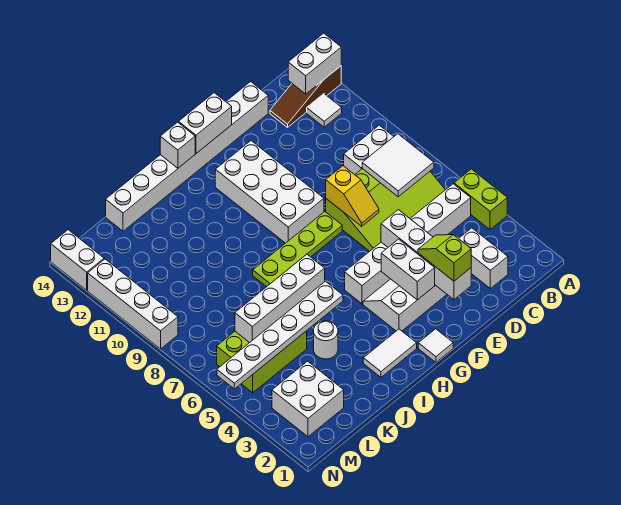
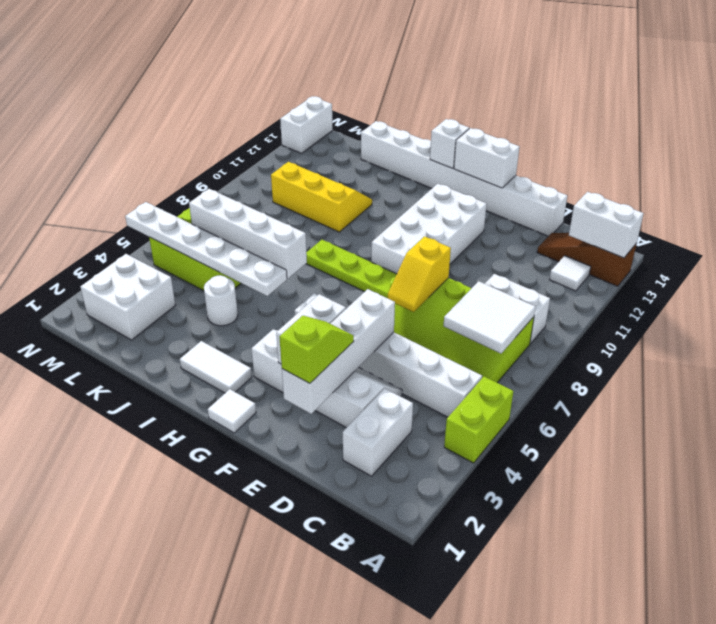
none -> yellow 2x3 slope [271,162,372,232]
white 1x4 brick [88,259,178,349] -> none

